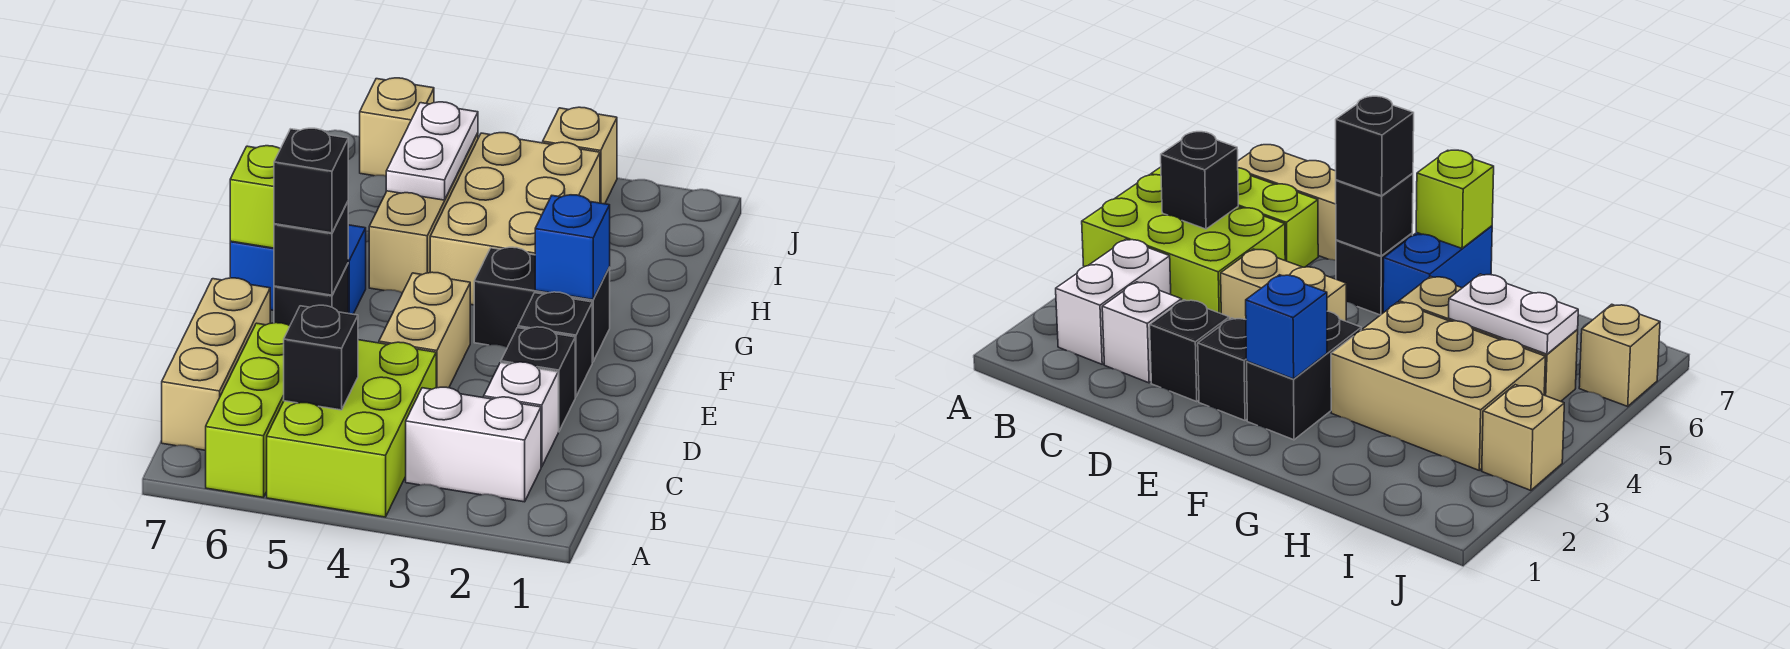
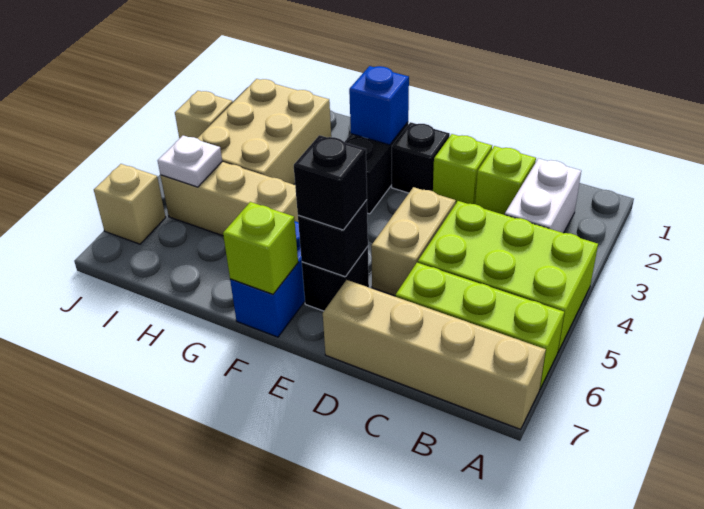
black 1x1 brick [284,305,358,410] -> none
tan 1x3 brick [162,278,270,450] -> tan 1x4 brick [323,280,546,429]
white 1x1 brick [484,362,558,467] -> lime 1x1 brick [475,146,536,215]
black 1x1 brick [501,327,575,432] -> lime 1x1 brick [433,134,492,204]
tan 1x2 brick [379,272,470,388] -> tan 1x2 brick turned to [371,187,456,296]
tan 2x3 brick [430,133,600,305] -> tan 2x3 brick turned to [197,79,331,184]
white 1x2 plate [386,102,478,200] -> white 1x1 plate [158,136,222,187]

